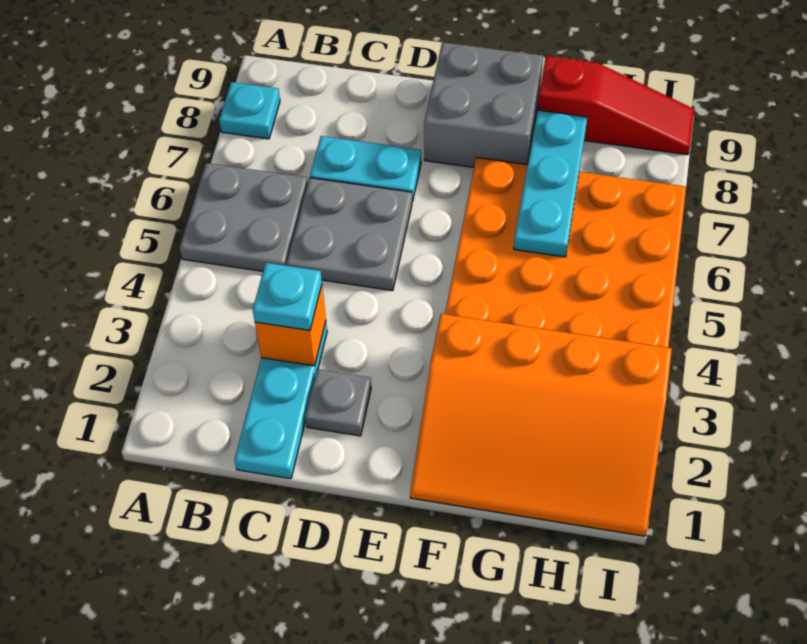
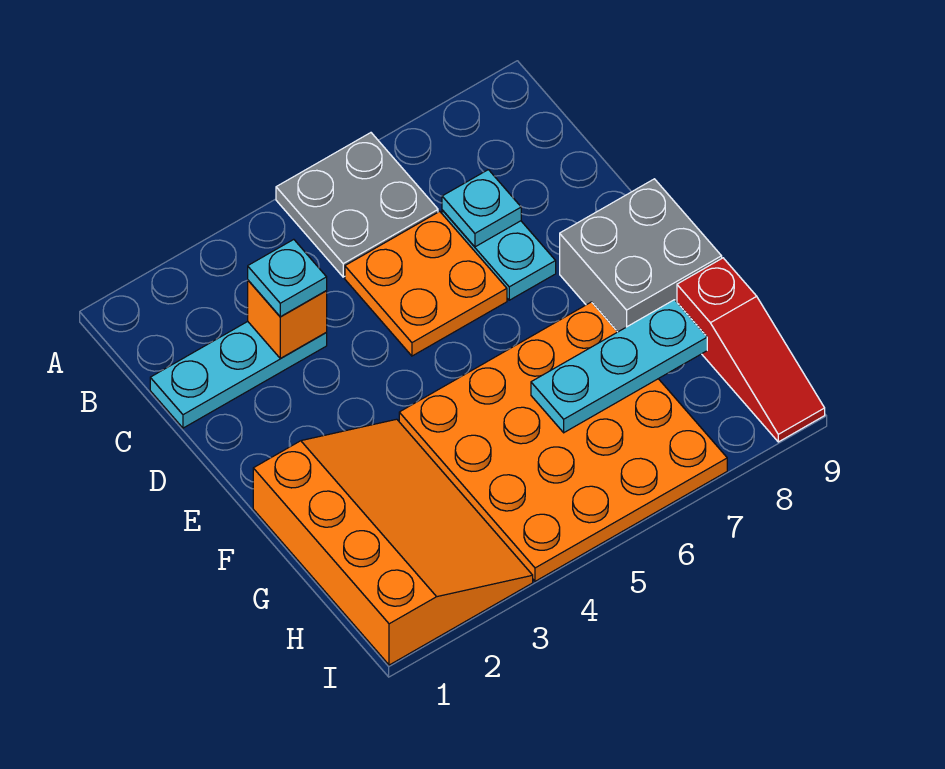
cyan 1x1 plate [219,82,280,139] -> cyan 1x1 plate moved to [442,170,521,247]
grey 2x2 plate [287,178,412,291] -> orange 2x2 plate [345,211,507,356]
grey 1x1 plate [305,369,371,436] -> none
orange 3x4 slope [410,314,672,536] -> orange 3x4 slope turned to [253,419,533,665]

